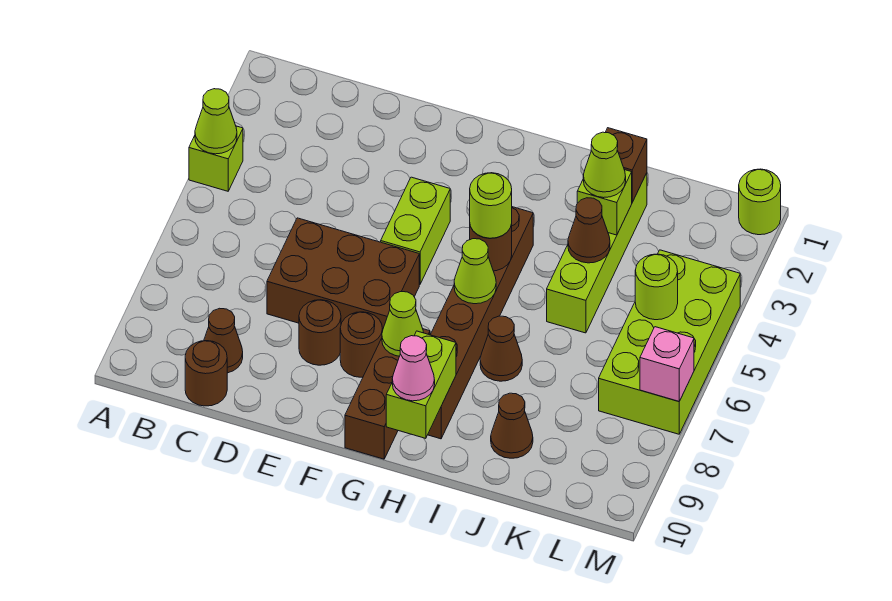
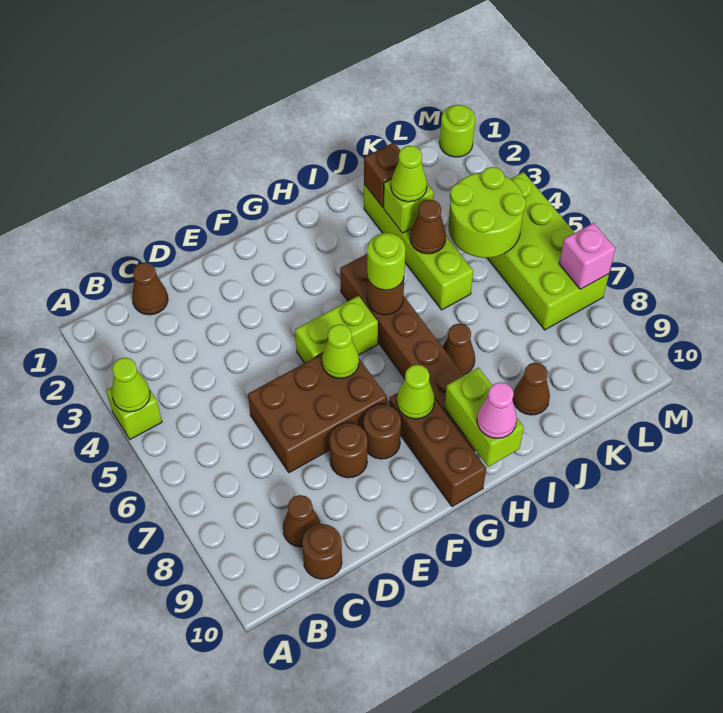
none -> brown 1x1 cone [132,262,168,315]
lime 1x2 brick [381,177,450,284] -> lime 1x2 brick turned to [295,296,378,363]
lime 1x1 cone [454,239,496,304] -> lime 1x1 cone moved to [322,324,359,378]
lime 1x1 round brick [635,254,678,320] -> lime 2x2 round brick [448,167,526,258]

